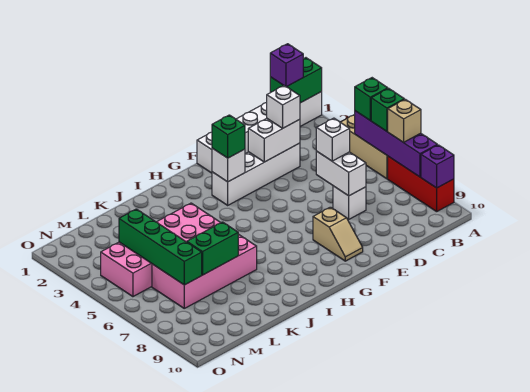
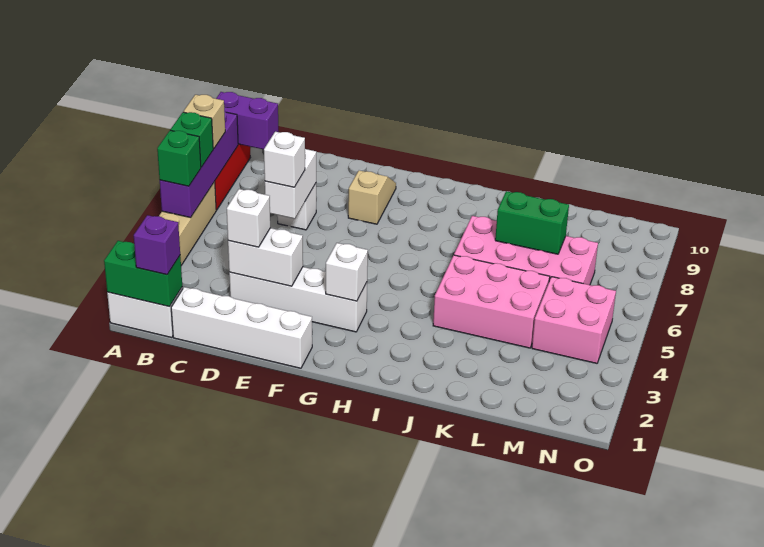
purple 1x1 brick [421,145,454,188] -> purple 1x2 brick [216,92,279,150]
green 1x1 brick [212,115,245,158] -> none
green 1x4 brick [119,209,202,285] -> none

